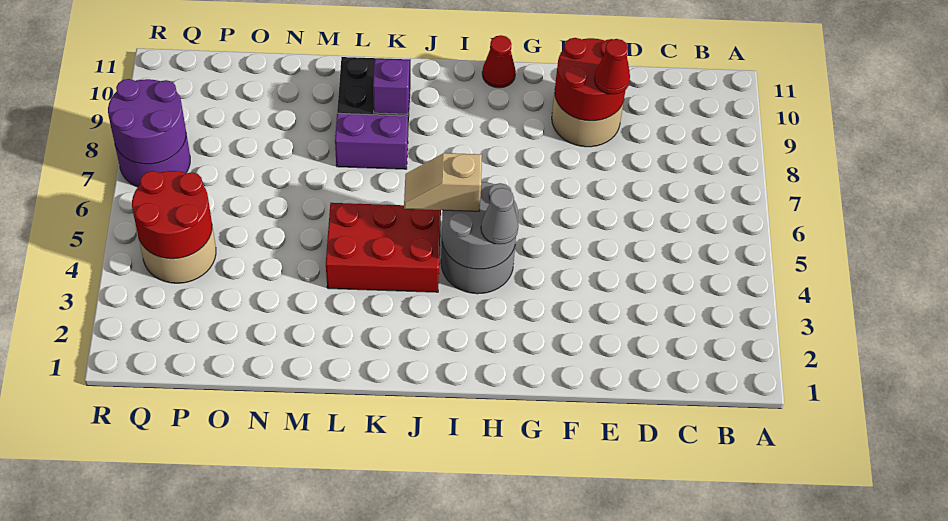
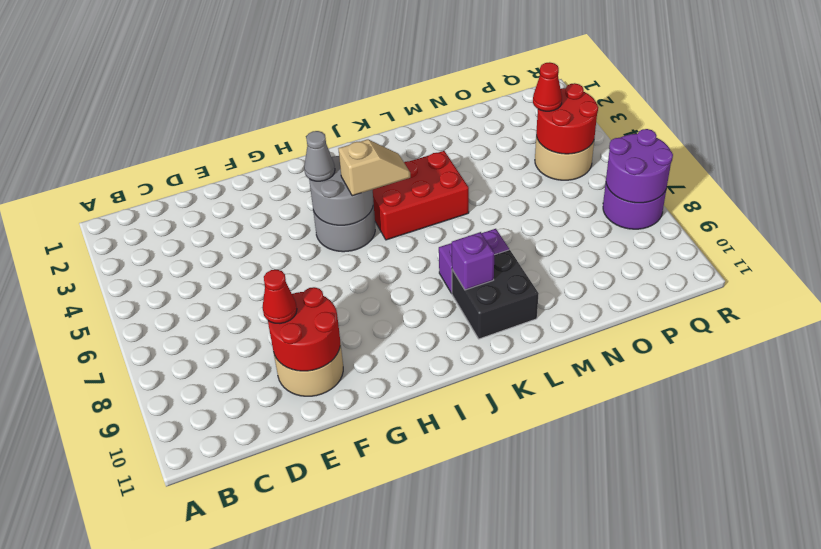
red 1x1 cone [482,35,516,88] -> red 1x1 cone moved to [533,62,562,111]

